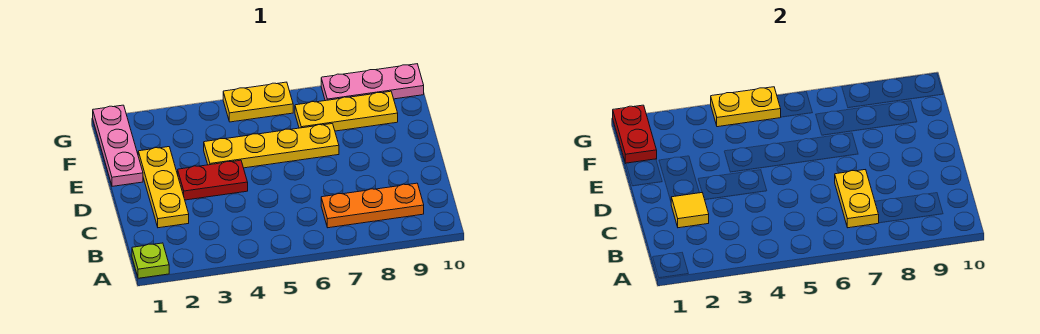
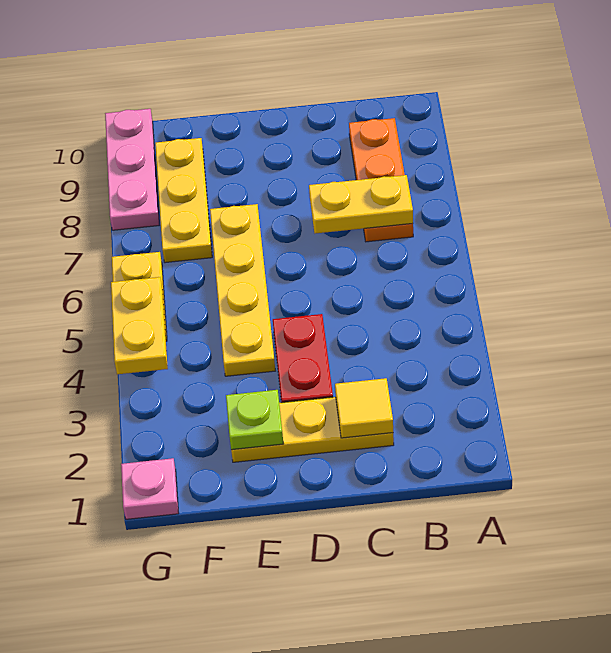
lime 1x1 plate [132,243,169,278] -> lime 1x1 plate moved to [226,390,283,450]
pink 1x3 plate [93,105,143,186] -> pink 1x1 plate [121,458,179,519]
red 1x2 plate [613,105,657,163] -> none

